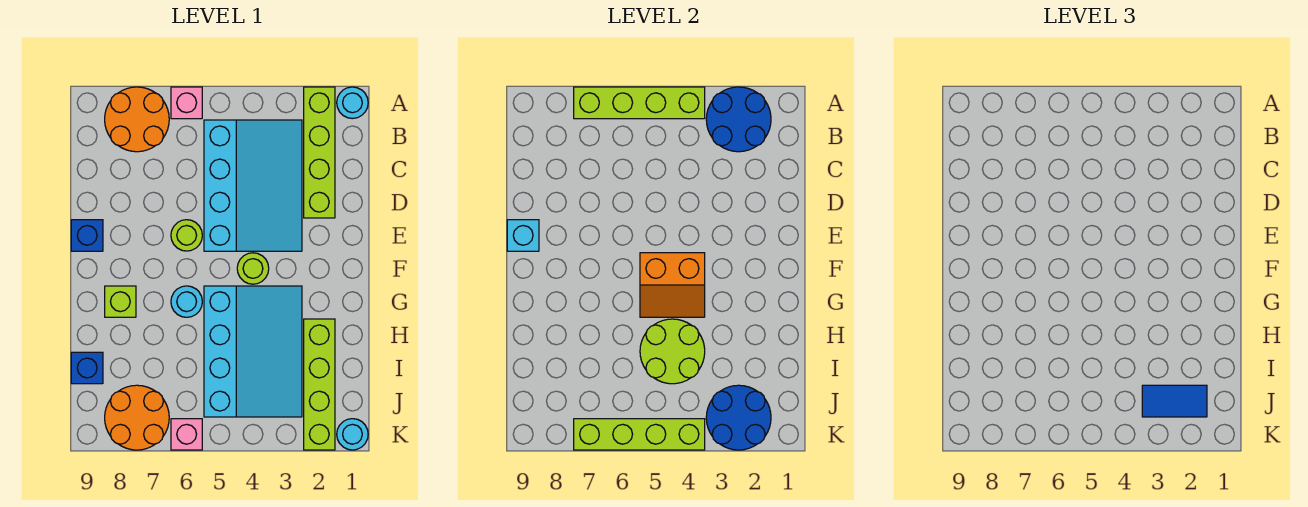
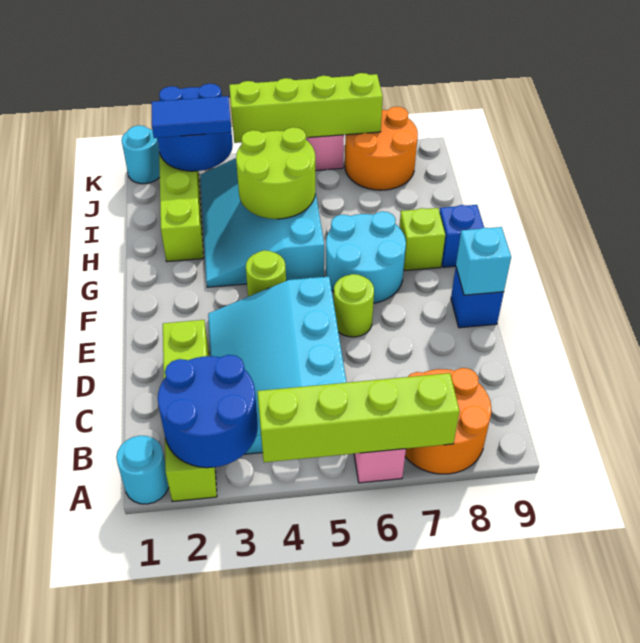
orange 2x2 slope [640,253,705,317] -> none
cyan 1x1 round brick [171,286,202,317] -> cyan 2x2 round brick [326,211,406,303]
blue 1x1 brick [71,352,103,384] -> blue 1x1 brick moved to [439,205,484,267]

